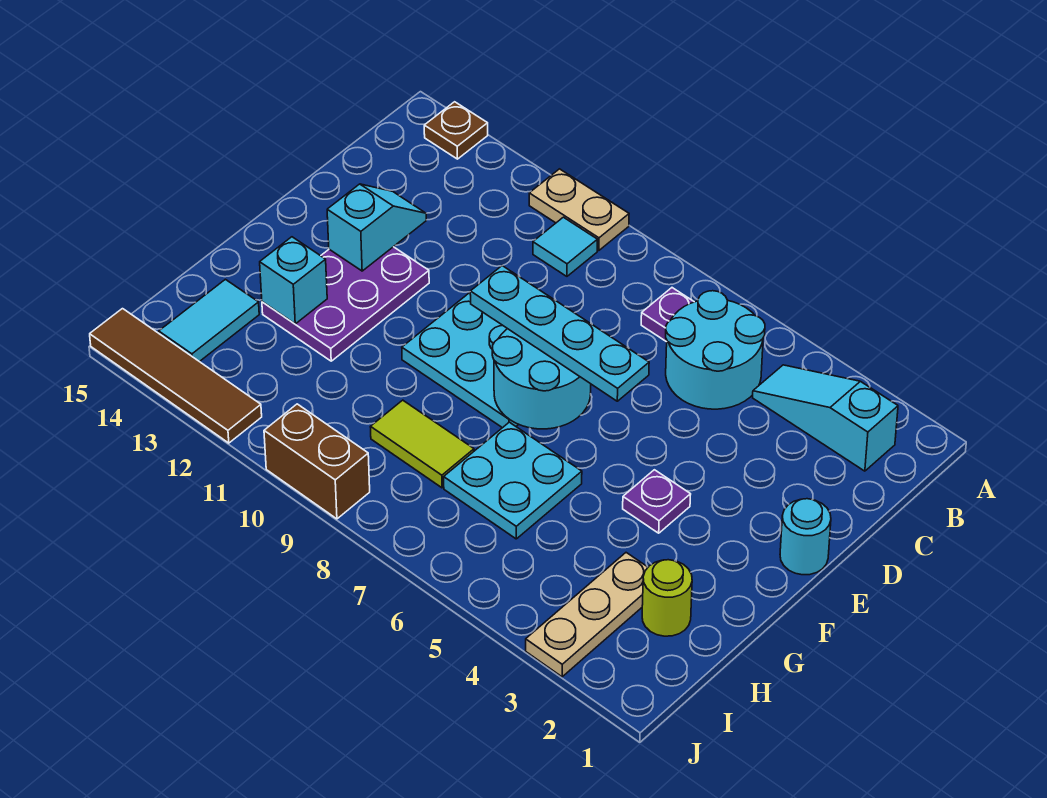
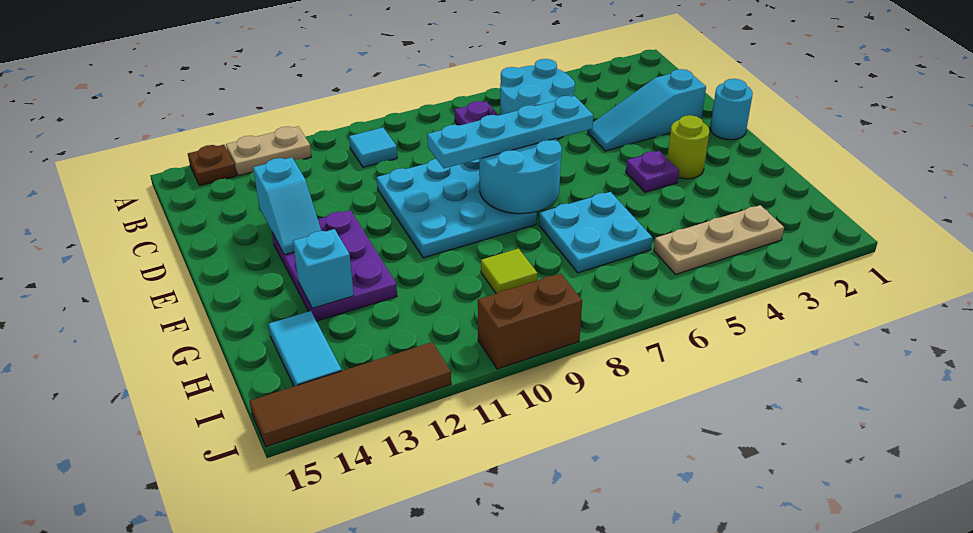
tan 1x2 plate [529,169,629,250] -> tan 1x2 plate moved to [226,126,311,176]
cyan 1x3 slope [753,365,898,471] -> cyan 1x3 slope moved to [588,69,706,151]
cyan 1x2 slope [327,184,426,271] -> cyan 1x2 slope turned to [253,157,321,255]
lime 1x1 round brick [642,560,692,636] -> lime 1x1 round brick moved to [667,115,709,179]
tan 1x3 plate [526,553,648,677] -> tan 1x3 plate turned to [654,205,784,274]
lime 1x2 tile [371,400,474,488] -> lime 1x1 tile [481,249,537,293]

